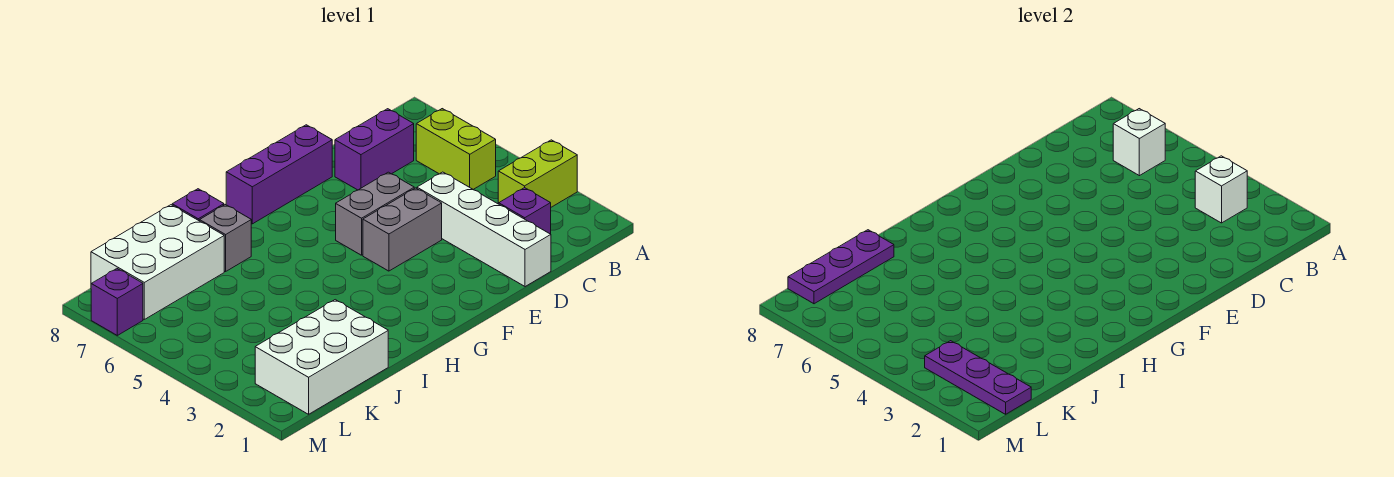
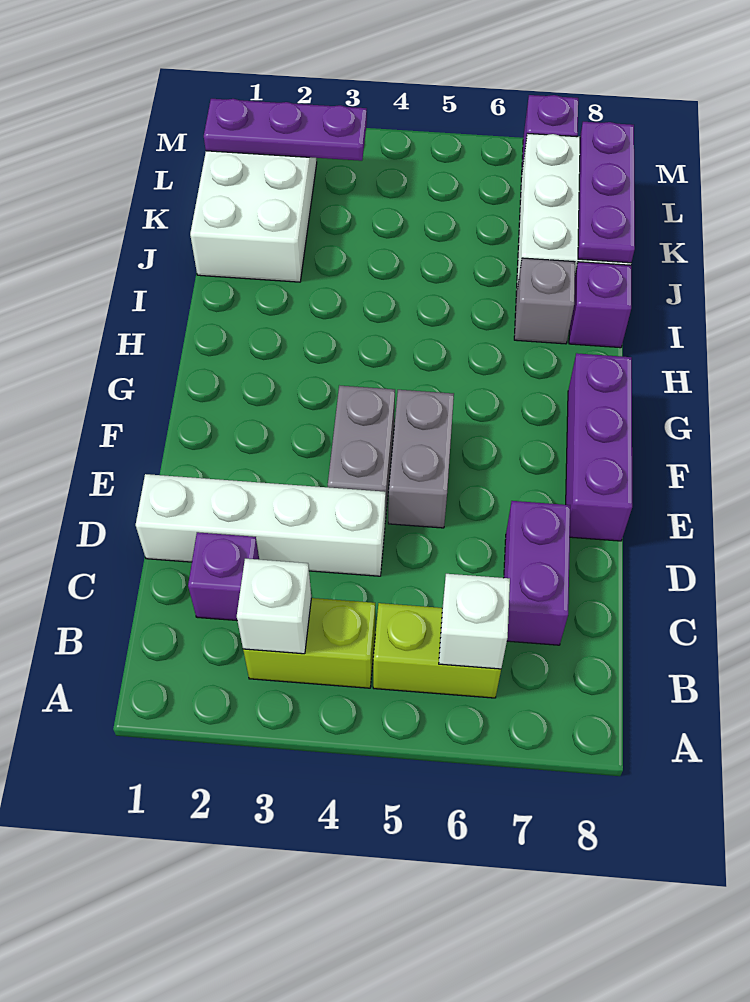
lime 1x2 brick [498,140,577,207] -> lime 1x2 brick turned to [243,598,375,688]

